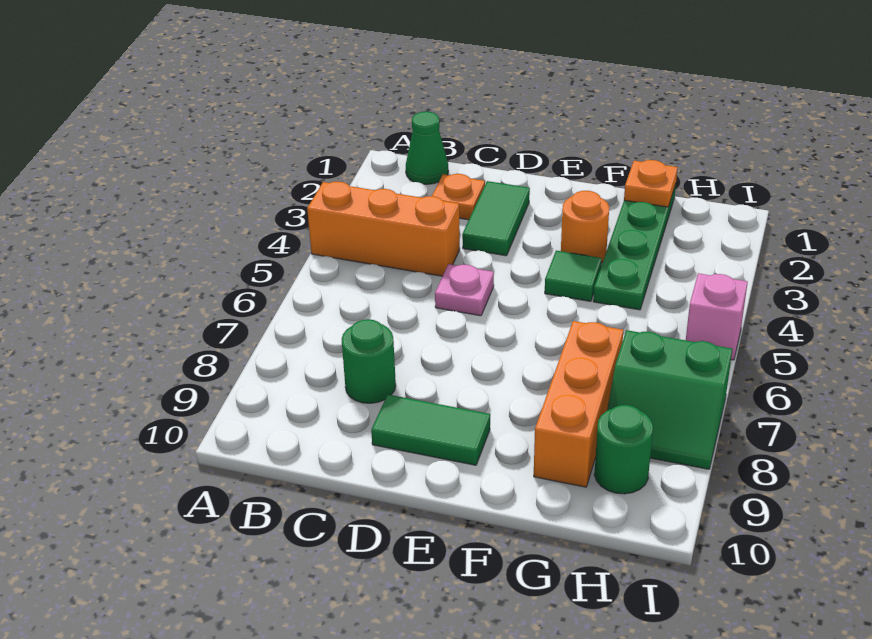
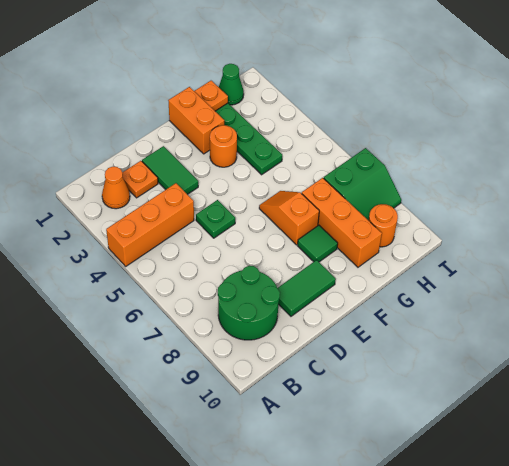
green 1x1 cone [406,111,448,184] -> green 1x1 cone moved to [219,64,244,105]
none -> orange 1x1 cone [102,167,130,209]
green 1x1 round brick [342,319,396,403] -> green 2x2 round brick [218,266,280,340]
pink 1x1 plate [435,264,494,316] -> green 1x1 plate [196,200,235,238]
none -> orange 1x2 brick [168,87,224,154]
green 1x1 tile [545,251,602,301] -> green 1x1 tile moved to [297,225,338,262]
none -> orange 1x2 slope [259,191,319,245]
green 1x1 round brick [594,405,653,494] -> orange 1x1 round brick [368,204,398,247]
pink 1x1 brick [686,273,748,360] -> none

